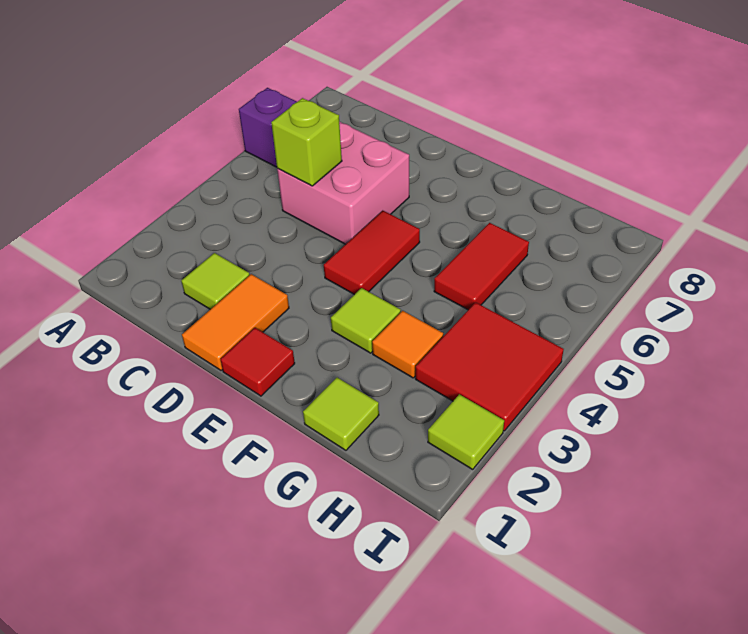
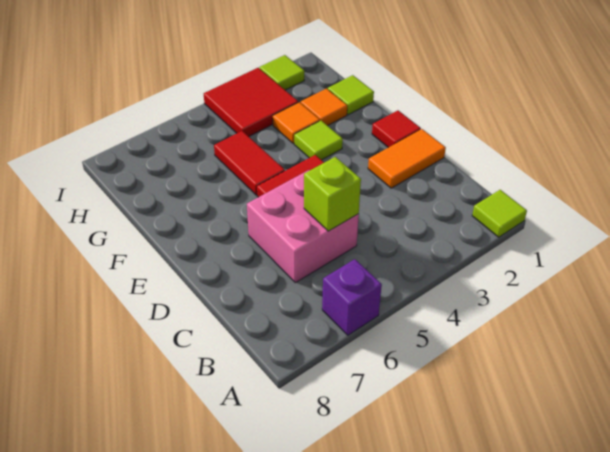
lime 1x1 tile [181,253,250,309] -> lime 1x1 tile moved to [472,190,527,237]
none -> orange 1x1 tile [301,89,347,126]
red 1x2 tile [434,223,529,310] -> red 1x2 tile turned to [214,131,285,195]

